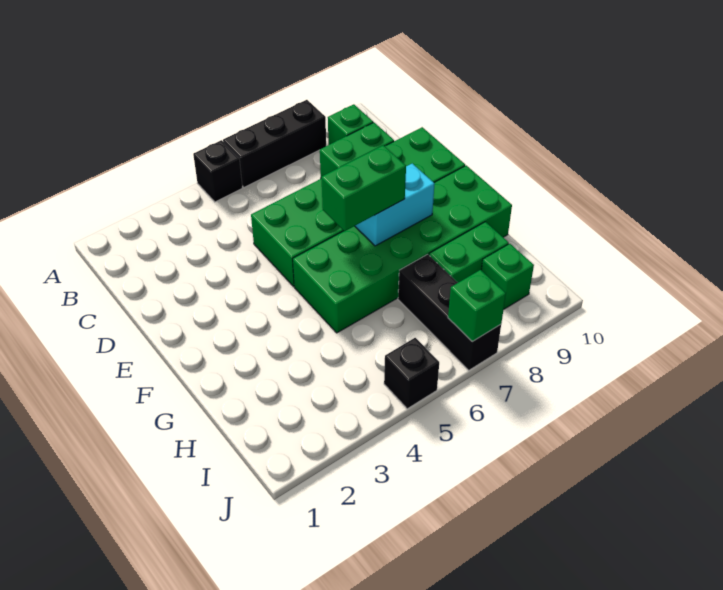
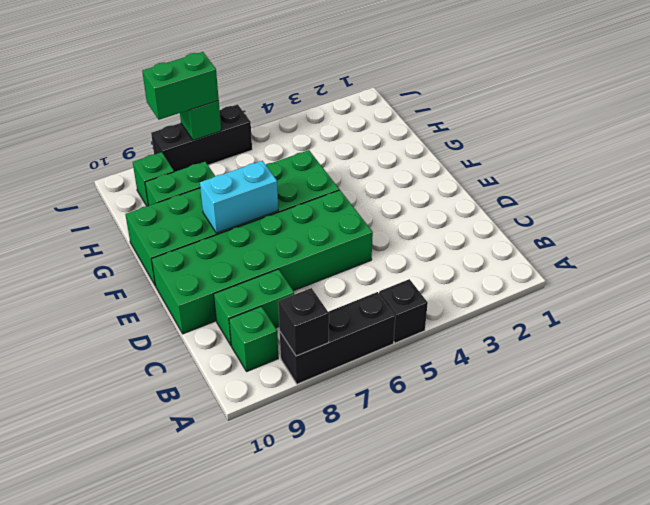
green 1x2 brick [322,145,406,231] -> green 1x2 brick moved to [142,52,219,120]
black 1x3 brick [398,254,501,370] -> black 1x3 brick turned to [151,104,252,172]
black 1x1 brick [384,338,439,409] -> black 1x1 brick moved to [278,288,329,356]

